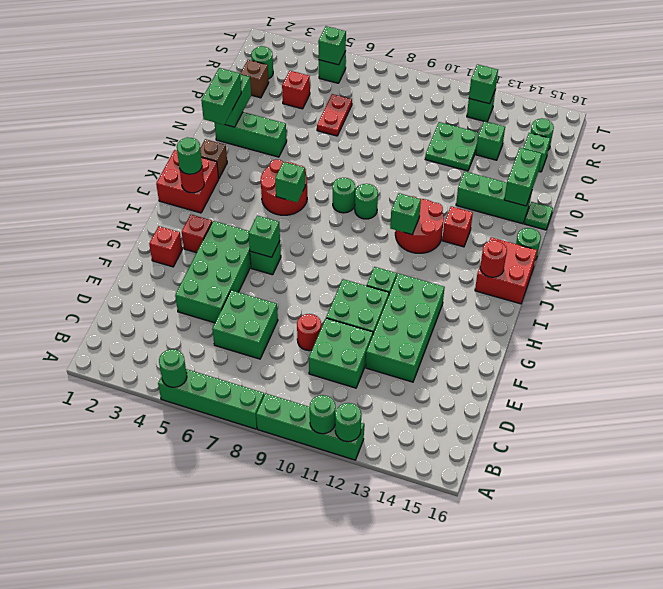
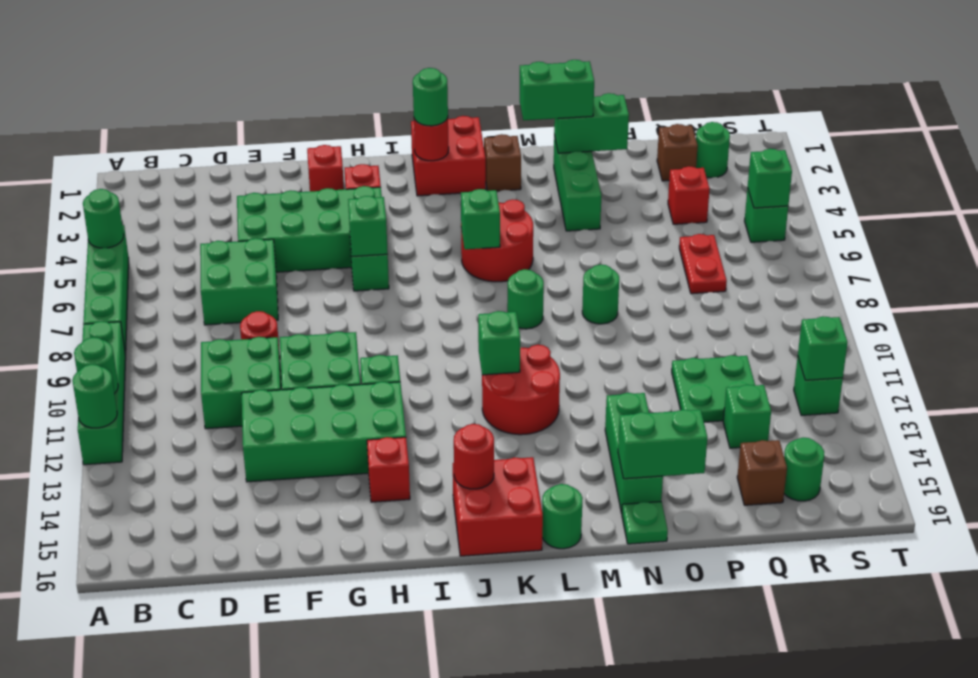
green 1x1 round brick [355,184,378,219] -> green 1x1 round brick moved to [582,265,619,324]
red 1x1 brick [442,206,473,247] -> red 1x1 brick moved to [367,437,410,502]
red 1x2 plate [317,94,352,136] -> red 1x2 plate turned to [679,234,727,294]
green 1x1 brick [523,133,550,172] -> brown 1x1 brick [737,440,787,505]

